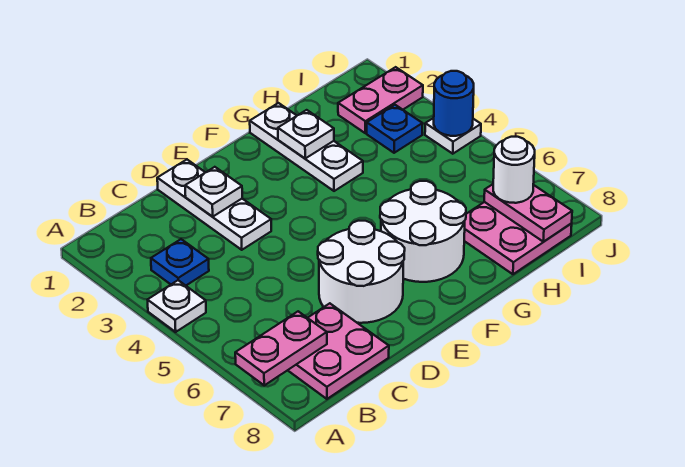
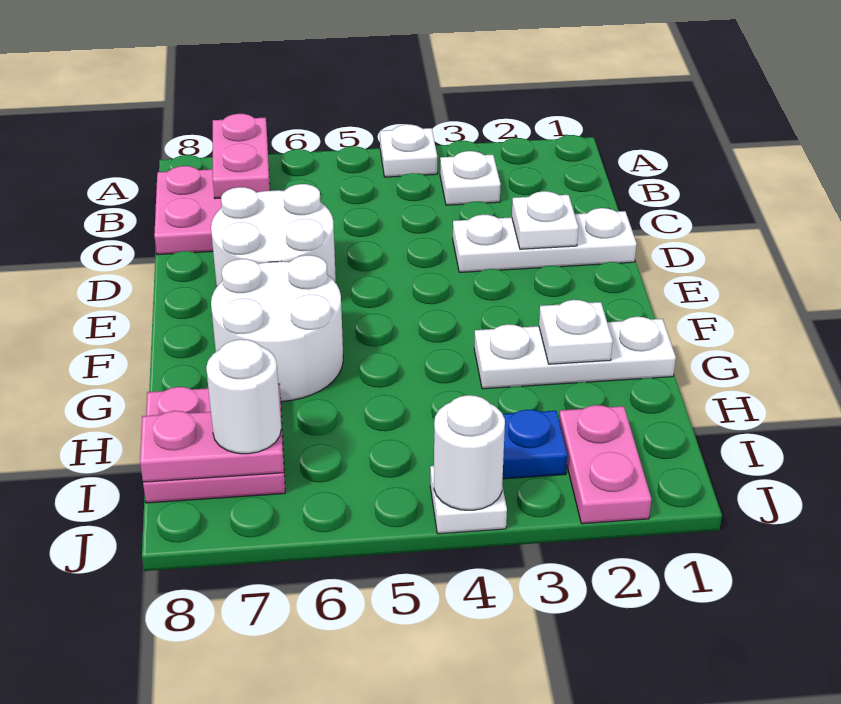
blue 1x1 plate [151,239,209,286] -> white 1x1 plate [440,151,501,205]
blue 1x1 round brick [434,71,474,136] -> white 1x1 round brick [434,395,505,510]

